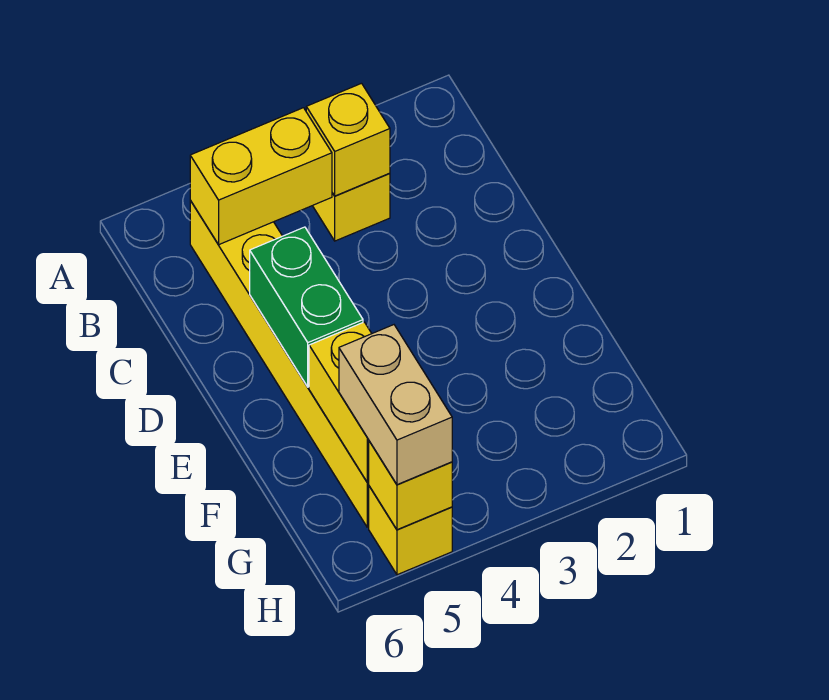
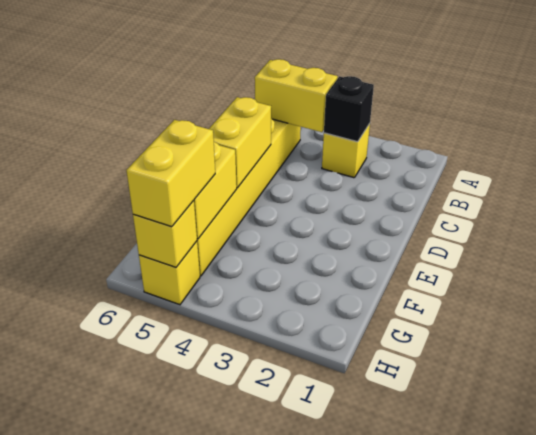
yellow 1x1 brick [306,83,390,196] -> black 1x1 brick [324,76,374,142]
green 1x2 brick [250,227,363,387] -> yellow 1x2 brick [209,97,271,188]
tan 1x2 brick [339,325,452,485] -> yellow 1x2 brick [126,120,215,227]

